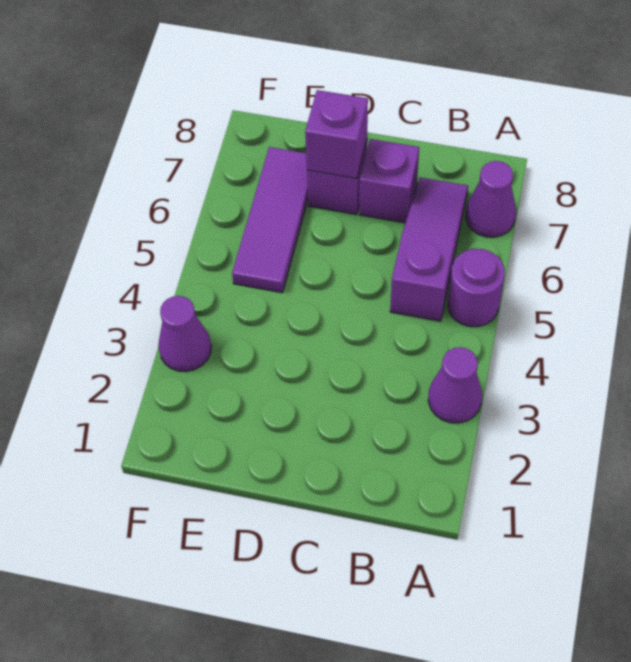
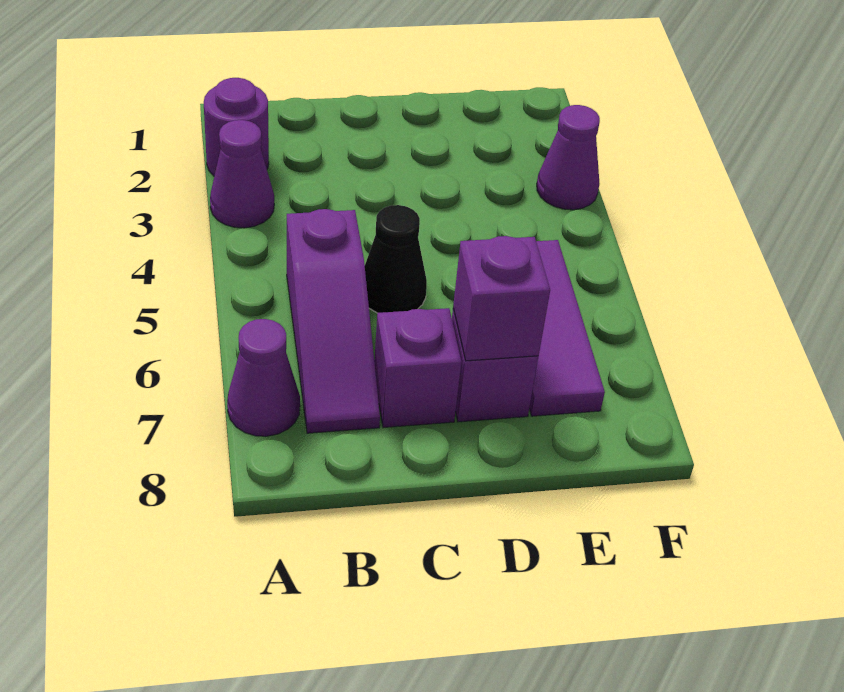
purple 1x1 round brick [448,249,505,327] -> purple 1x1 round brick moved to [204,78,269,176]
none -> black 1x1 cone [365,205,427,313]

